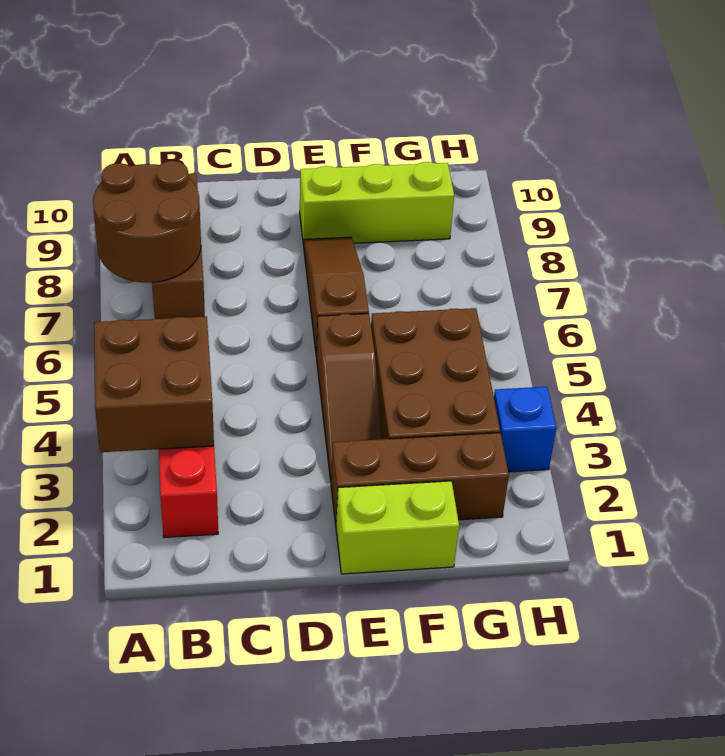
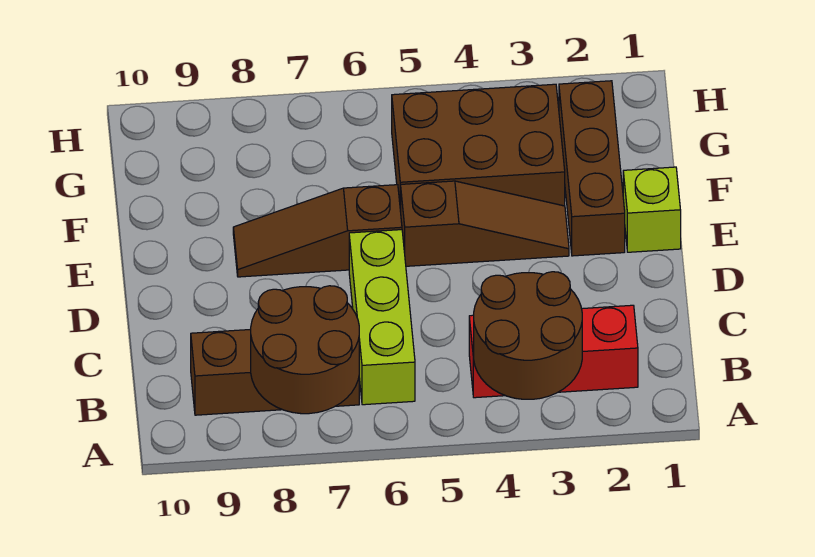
brown 2x2 brick [94,316,214,452] -> brown 2x2 round brick [473,272,582,399]
lime 1x2 brick [336,481,459,574] -> lime 1x1 brick [623,167,681,252]
lime 1x3 brick [300,162,454,245] -> lime 1x3 brick moved to [349,230,415,405]
blue 1x1 brick [494,387,556,472] -> none

